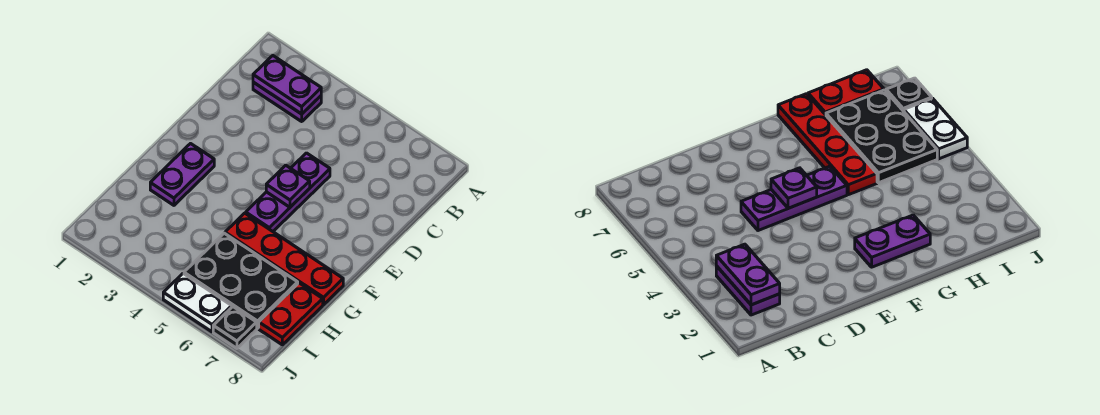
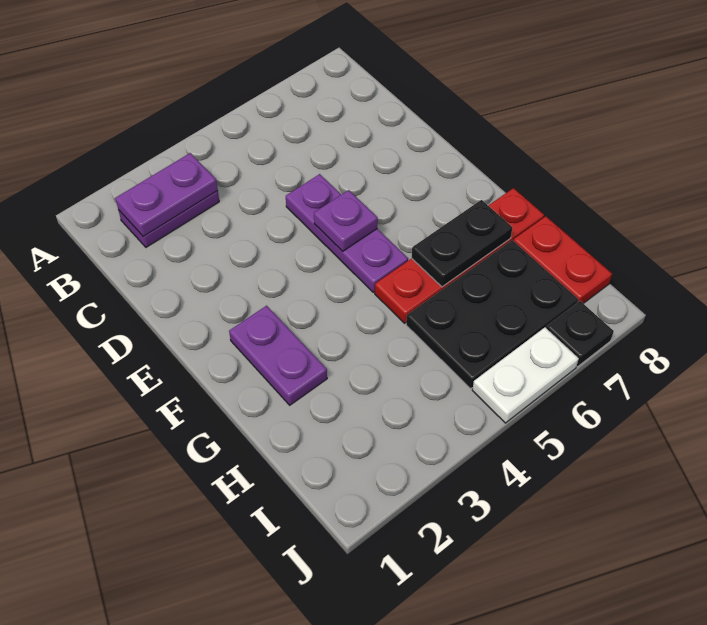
none -> black 1x2 plate [412,200,513,287]

